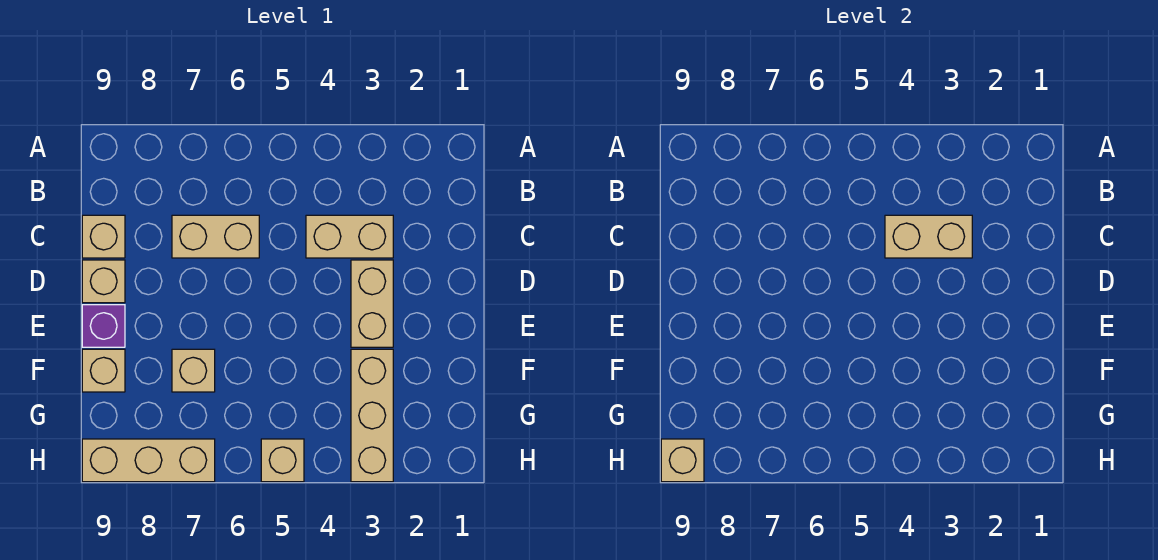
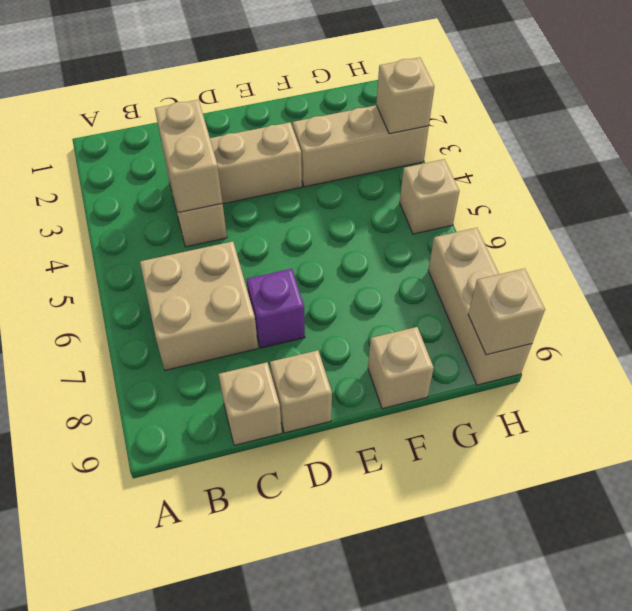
tan 1x2 brick [172,215,259,258] -> tan 2x2 brick [140,241,258,370]
purple 1x1 brick [82,305,125,347] -> purple 1x1 brick moved to [247,269,305,348]
tan 1x1 brick [172,349,215,392] -> tan 1x1 brick moved to [376,57,434,134]

